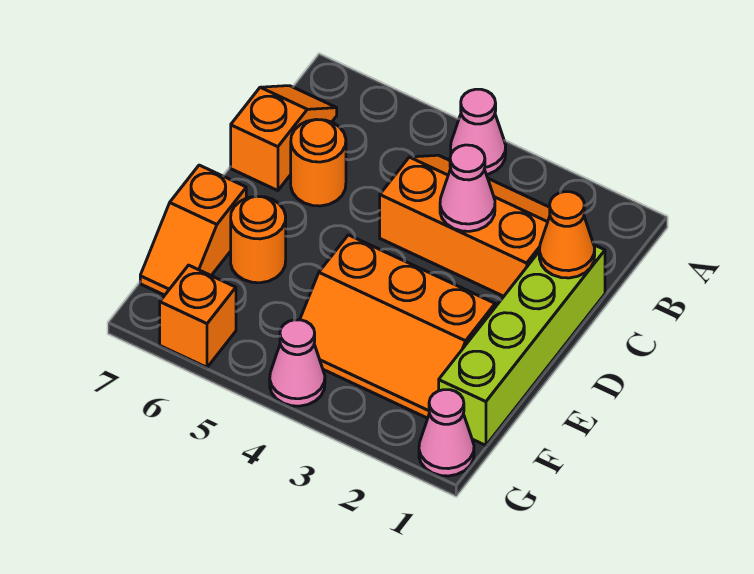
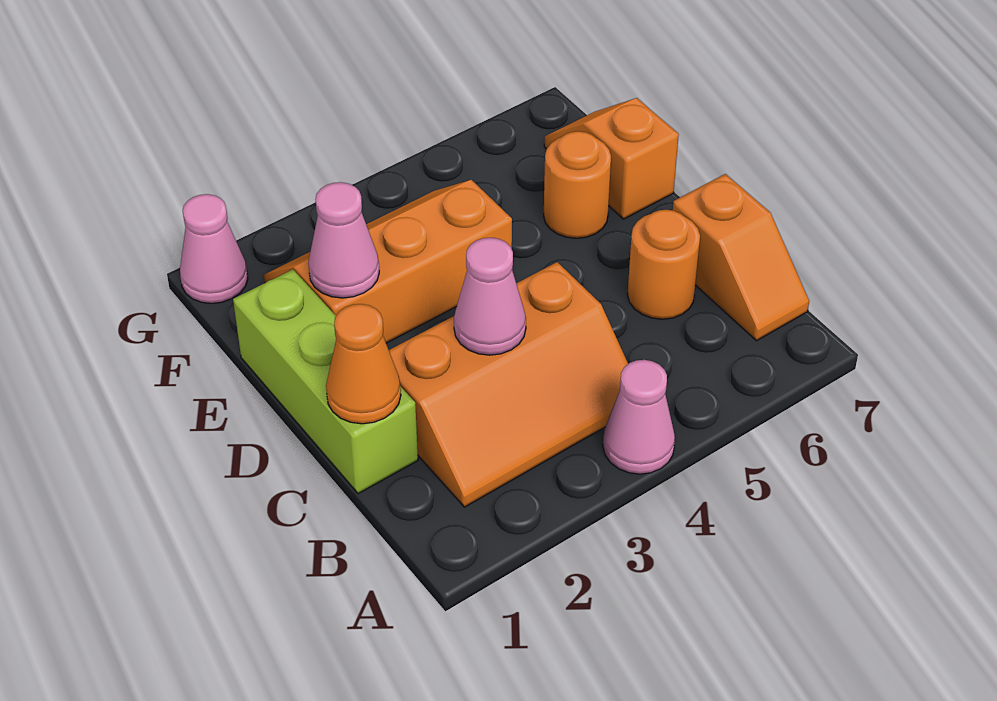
lime 1x4 brick [439,245,605,445] -> lime 1x3 brick [233,269,418,494]
pink 1x1 cone [270,320,325,406] -> pink 1x1 cone moved to [308,182,379,298]
orange 1x1 brick [160,265,236,367] -> none

